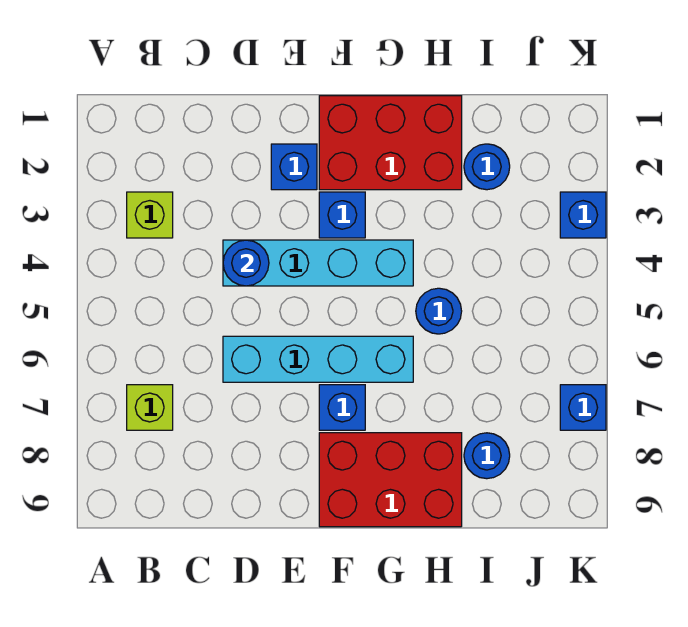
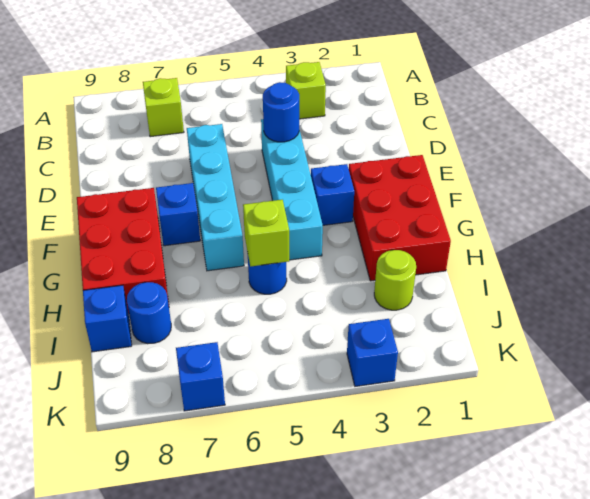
blue 1x1 brick [271,144,317,190] -> blue 1x1 brick moved to [83,285,132,352]
none -> lime 1x1 brick [243,200,289,267]
blue 1x1 round brick [464,144,510,190] -> lime 1x1 round brick [374,250,416,310]

